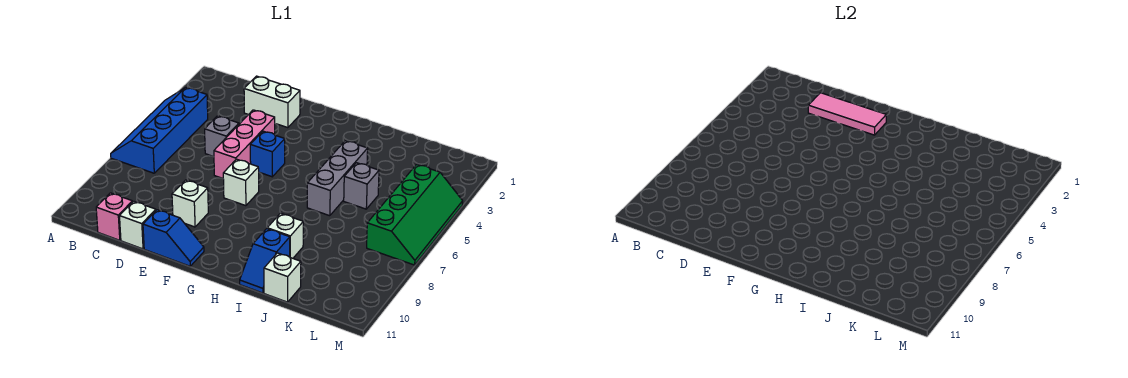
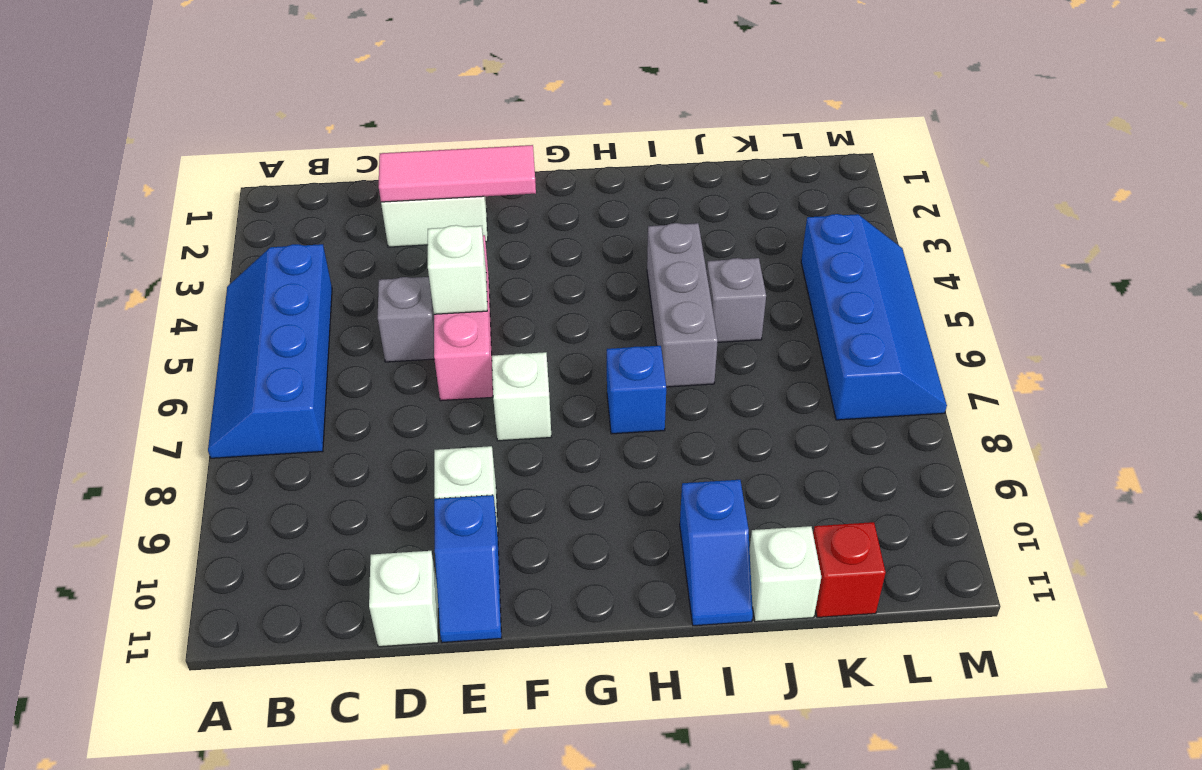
pink 1x1 brick [96,193,132,240] -> none
blue 1x2 slope [143,210,204,266] -> blue 1x2 slope turned to [434,495,502,643]
blue 1x1 brick [250,131,285,177] -> blue 1x1 brick moved to [607,346,666,434]
white 1x1 brick [267,213,303,258] -> white 1x1 brick moved to [428,225,487,314]
none -> red 1x1 brick [813,522,886,618]
green 2x4 slope [367,164,463,265] -> blue 2x4 slope [801,214,947,420]

